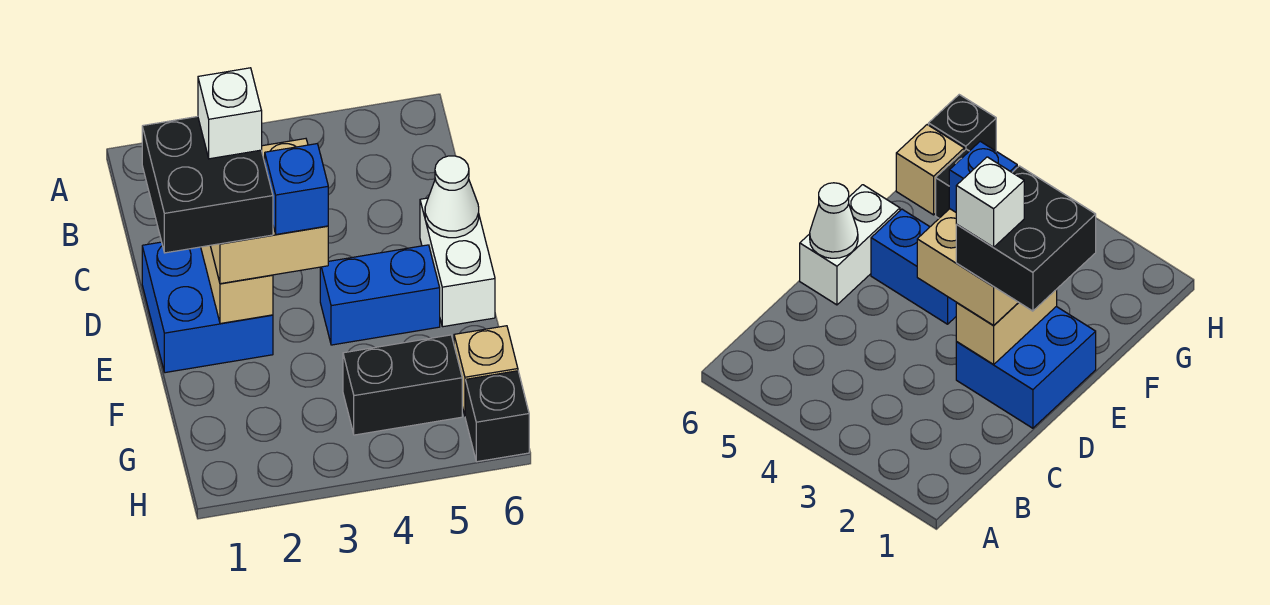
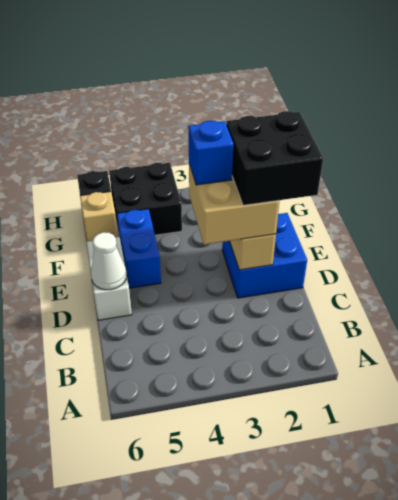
white 1x1 brick [198,68,262,159] -> none
blue 1x2 brick [320,245,440,345] -> blue 1x2 brick turned to [117,209,161,288]
black 1x2 brick [343,335,462,435] -> black 2x2 brick [109,163,182,235]

